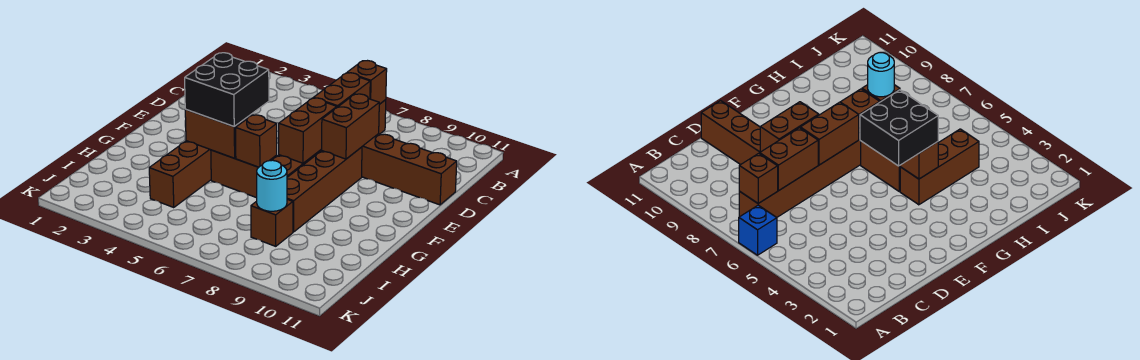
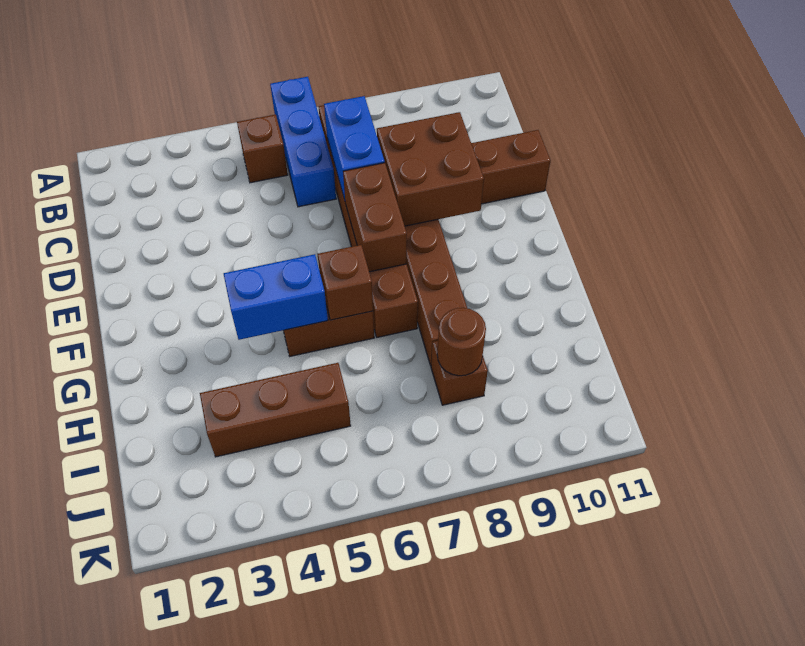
blue 1x1 brick [739,205,777,255] -> blue 1x3 brick [270,77,336,207]
brown 1x1 brick [347,61,387,104] -> brown 1x1 brick moved to [237,115,288,183]
brown 1x2 brick [313,73,370,107] -> blue 1x2 brick [324,96,385,200]
brown 1x2 brick [322,94,379,159] -> brown 2x2 brick [377,112,484,226]
black 2x2 brick [185,53,269,126] -> none
brown 1x3 brick [149,141,211,208] -> brown 1x3 brick turned to [200,363,351,457]
brown 1x2 brick [185,109,251,158] -> blue 1x2 brick [224,254,328,340]
cyan 1x1 round brick [257,160,287,211] -> brown 1x1 round brick [437,308,486,376]

